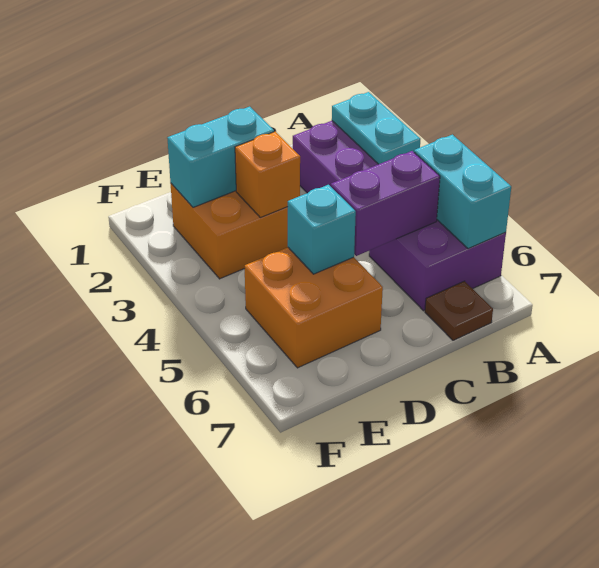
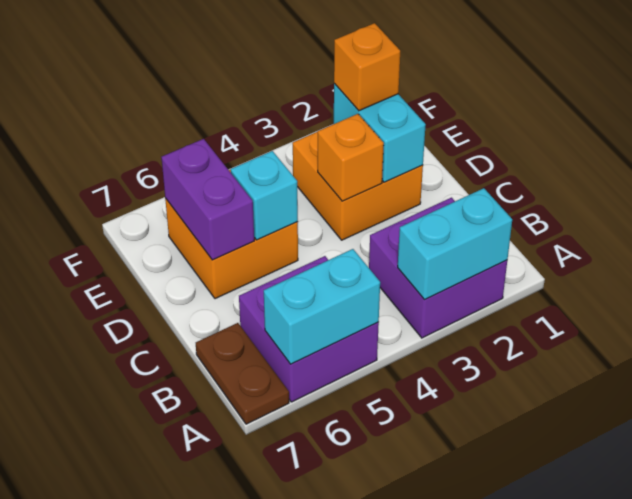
cyan 1x2 plate [332,92,420,164] -> cyan 1x2 brick [398,188,512,300]
purple 1x2 brick [331,151,440,256] -> purple 1x2 brick moved to [161,139,254,260]
brown 1x1 plate [425,281,493,340] -> brown 1x2 plate [196,323,289,424]
none -> orange 1x1 brick [334,23,400,111]

